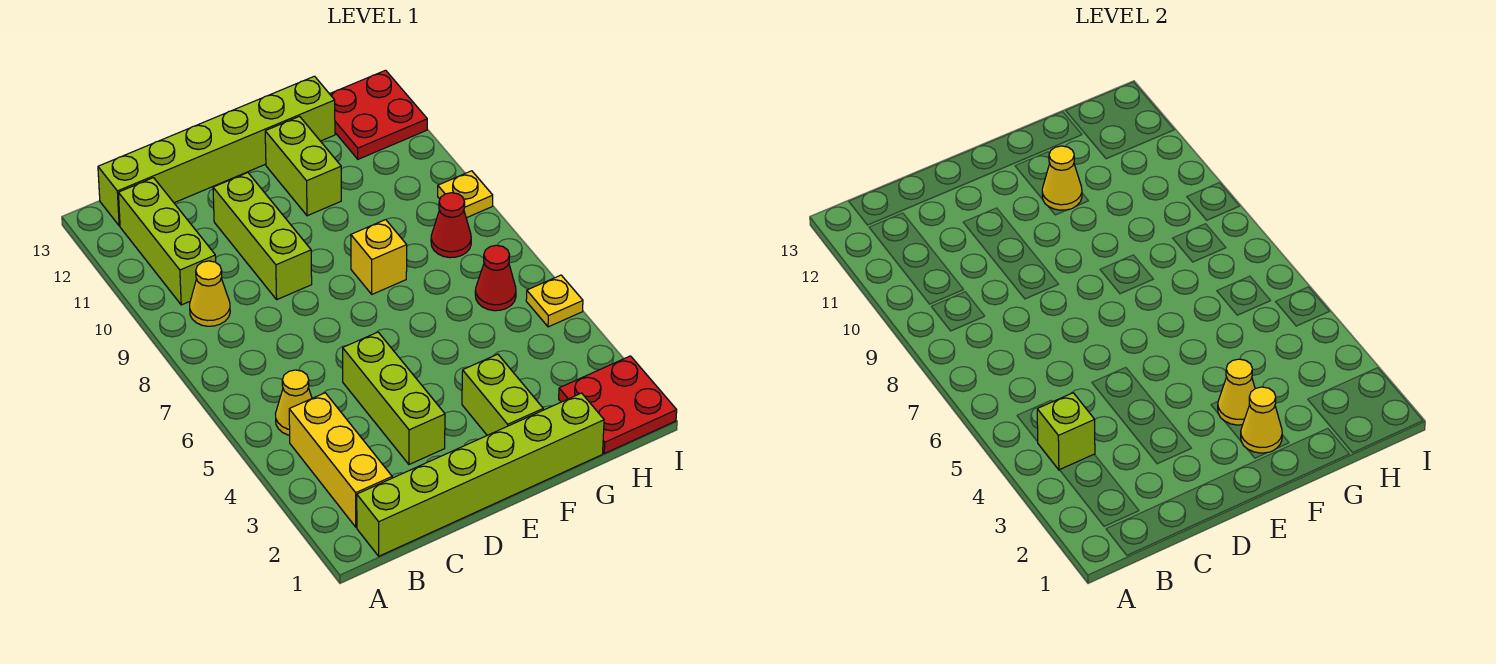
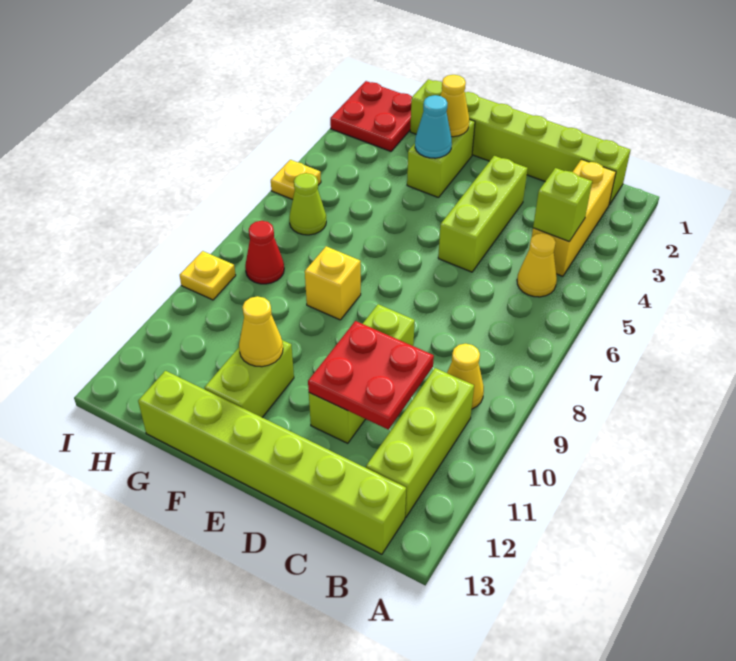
yellow 1x1 cone [1218,359,1255,425] -> cyan 1x1 cone [415,95,452,158]
red 1x1 cone [475,245,516,311] -> lime 1x1 cone [289,173,326,235]
red 2x2 plate [330,70,427,159] -> red 2x2 plate moved to [308,321,434,430]

